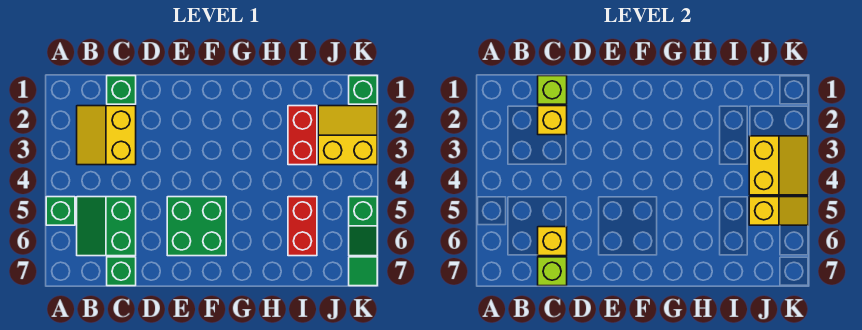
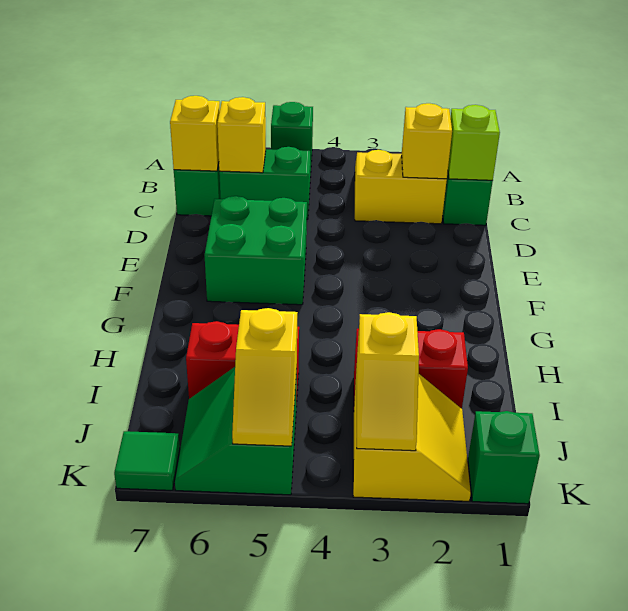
lime 1x1 brick [538,257,567,286] -> yellow 1x1 brick [170,96,220,171]
yellow 2x2 slope [749,136,808,195] -> yellow 1x2 slope [356,312,419,451]
green 1x2 slope [349,197,377,256] -> green 2x2 slope [175,367,297,495]

